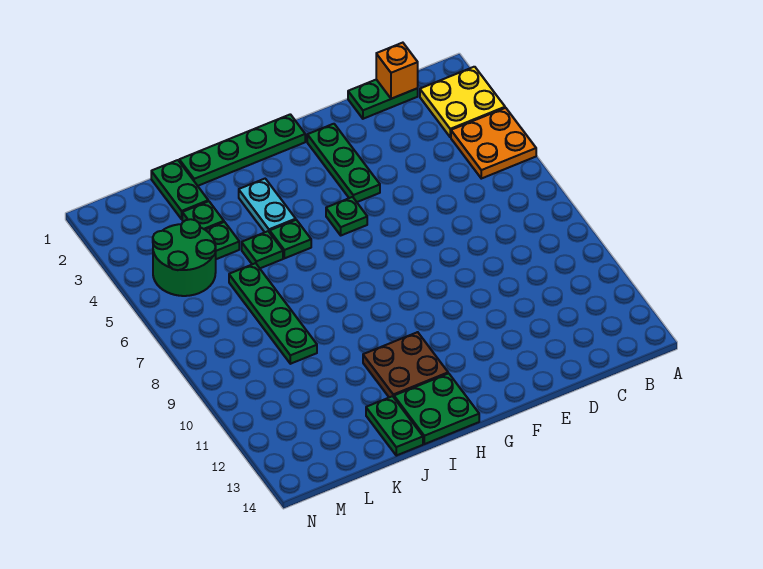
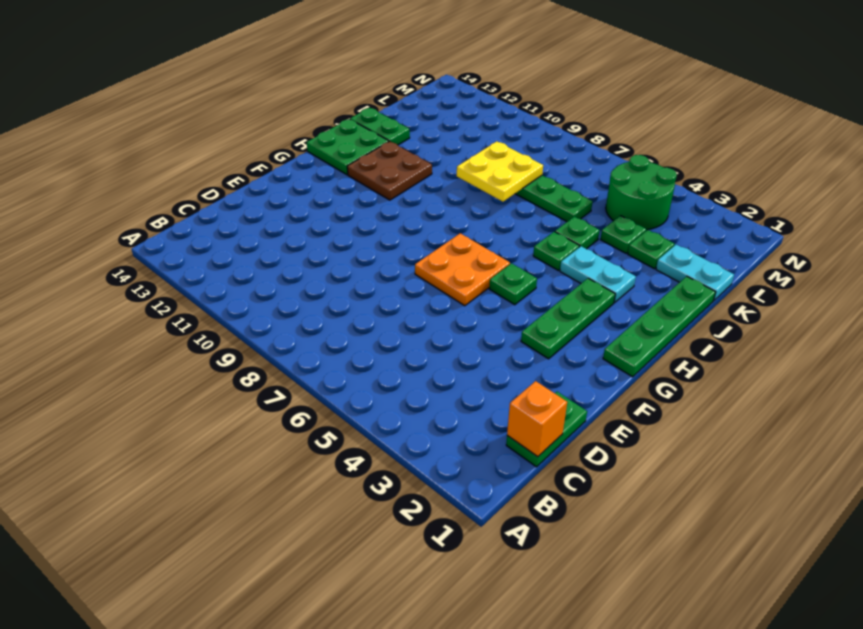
yellow 2x2 plate [420,67,505,137] -> yellow 2x2 plate moved to [457,141,543,202]
orange 2x2 plate [451,108,536,179] -> orange 2x2 plate moved to [415,233,510,306]
green 1x3 plate [307,124,380,202] -> green 1x3 plate turned to [521,278,615,359]
green 1x2 plate [151,160,208,219] -> cyan 1x2 plate [656,245,734,301]

